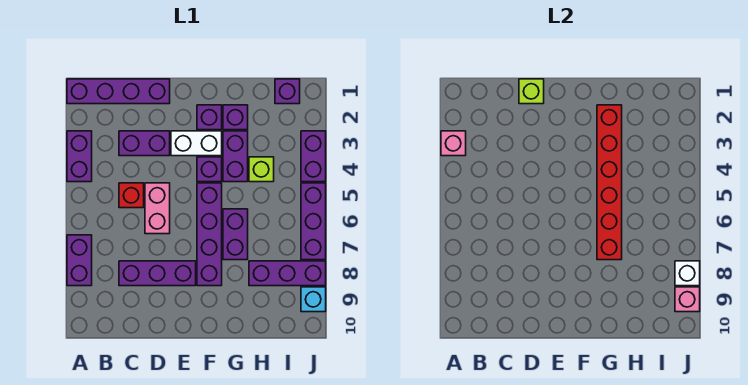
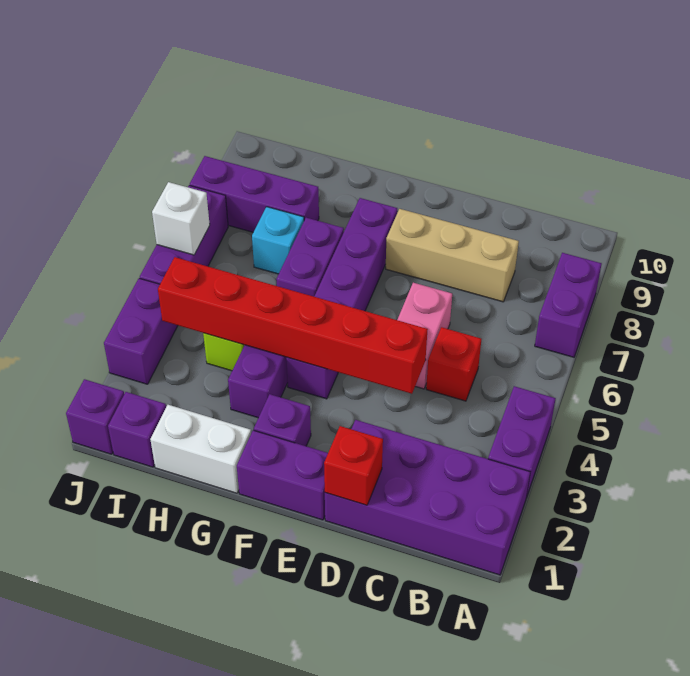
purple 1x4 brick [67,79,170,104] -> purple 2x4 brick [325,420,530,575]
pink 1x1 brick [441,131,466,156] -> none
purple 1x2 brick [119,131,170,156] -> purple 1x2 brick moved to [237,430,328,520]
purple 1x3 brick [119,261,196,286] -> tan 1x3 brick [386,209,519,302]
lime 1x1 brick [519,79,544,104] -> red 1x1 brick [324,426,383,505]
white 1x2 brick [171,131,222,156] -> white 1x2 brick moved to [150,405,251,493]
purple 1x1 brick [223,105,248,130] -> purple 1x1 brick moved to [66,379,124,454]
red 1x6 brick [597,105,622,260] -> red 1x6 brick turned to [158,257,428,394]
white 1x1 brick [675,261,700,286] -> white 1x1 brick moved to [152,182,210,255]
cyan 1x1 brick [301,287,326,312] -> cyan 1x1 brick moved to [252,207,304,274]
pink 1x1 brick [675,287,700,312] -> none

